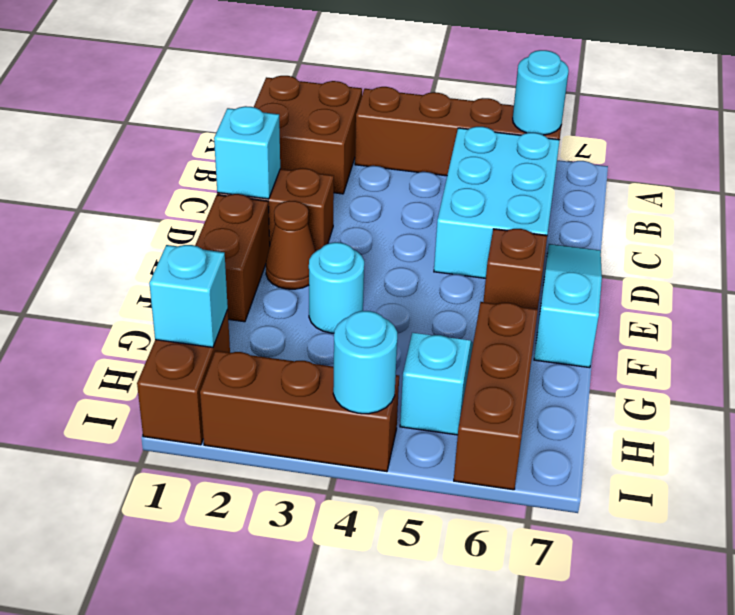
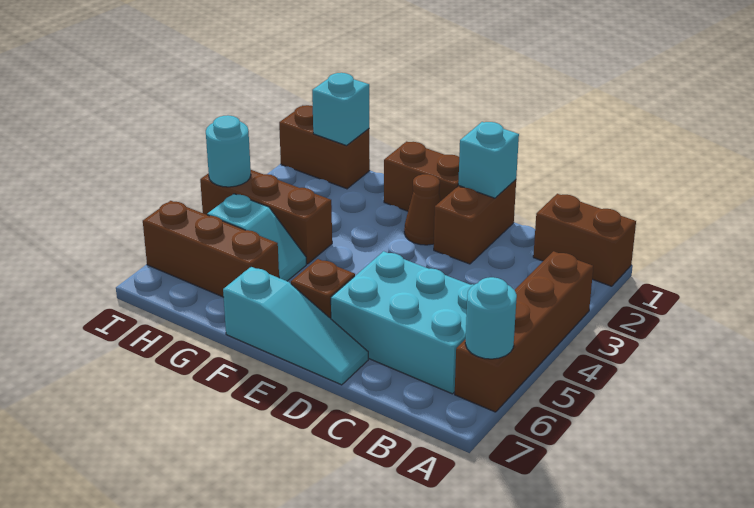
brown 2x2 brick [254,76,362,194] -> brown 1x2 brick [533,194,636,286]
cyan 1x1 round brick [309,242,364,333] -> none
brown 1x3 brick [200,351,399,472] -> brown 1x3 brick turned to [200,170,332,264]

